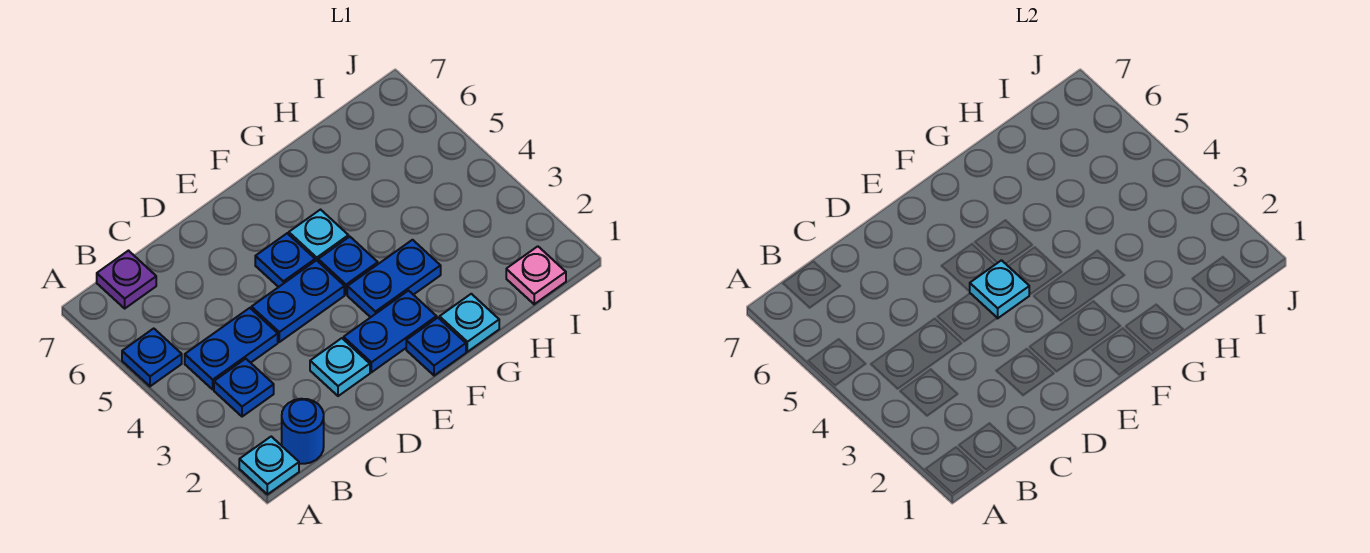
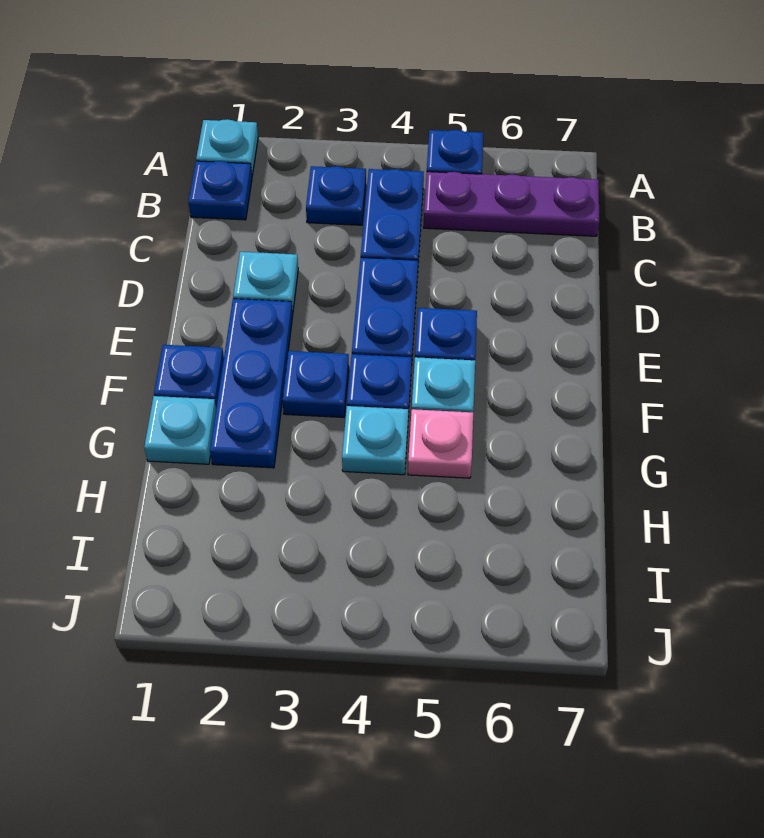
blue 1x1 round brick [282,399,324,464] -> blue 1x1 plate [188,161,252,220]
purple 1x1 plate [97,251,156,308] -> purple 1x3 plate [424,172,600,236]
blue 1x2 plate [344,291,437,372] -> blue 1x3 plate [210,299,293,468]
cyan 1x1 plate [970,260,1029,318] -> cyan 1x1 plate moved to [342,406,408,475]
blue 1x2 plate [347,240,441,317] -> blue 1x1 plate [282,351,349,417]
pink 1x1 plate [506,246,566,304] -> pink 1x1 plate moved to [408,409,473,478]

